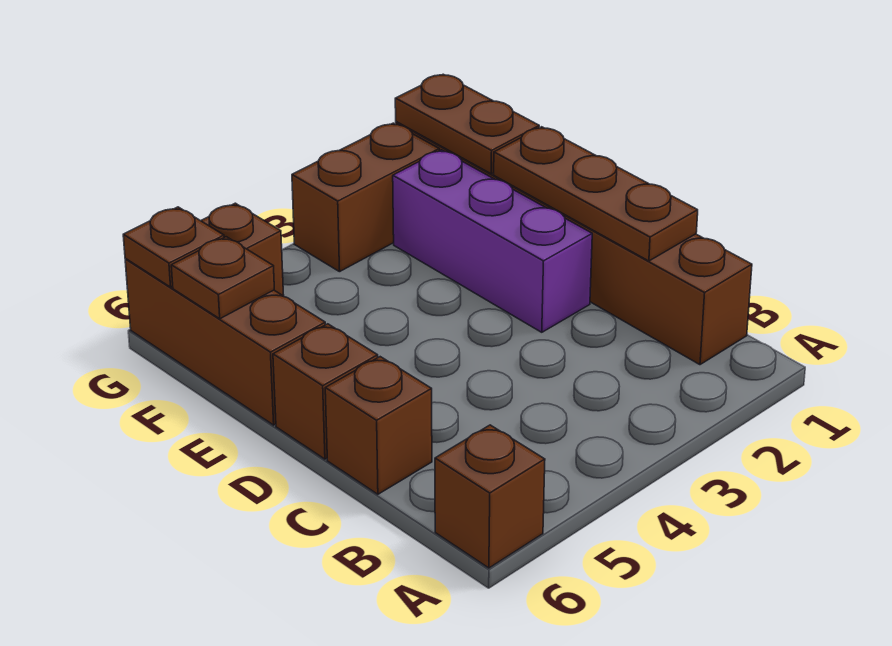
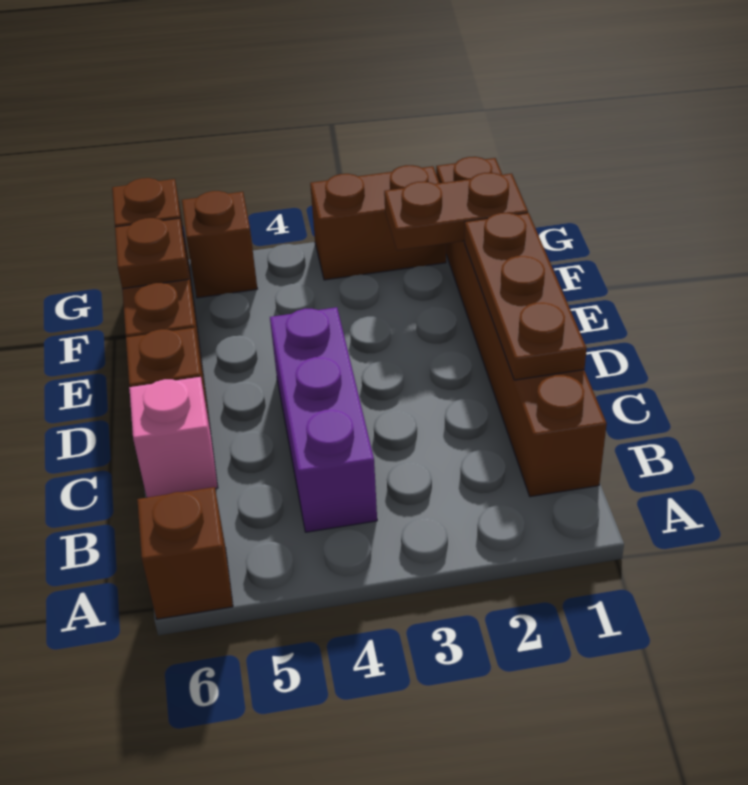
brown 1x1 brick [325,357,432,494] -> pink 1x1 brick [129,377,218,497]
purple 1x3 brick [393,150,592,332] -> purple 1x3 brick moved to [270,307,377,532]
brown 1x2 plate [395,74,539,174] -> brown 1x2 plate turned to [384,173,528,250]

